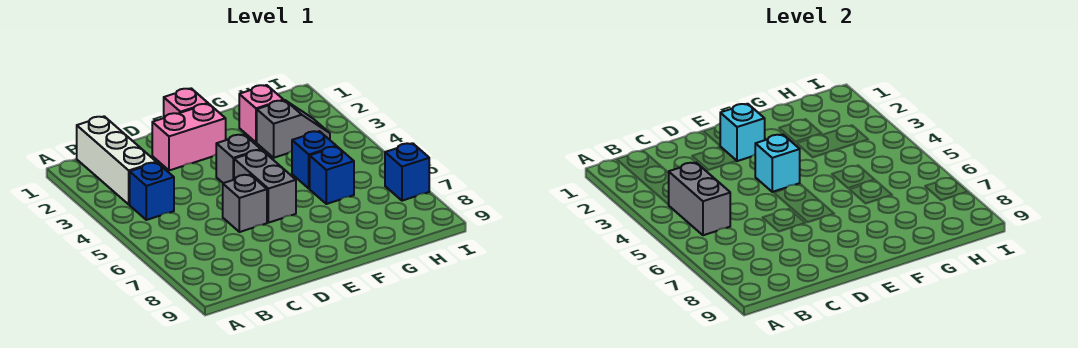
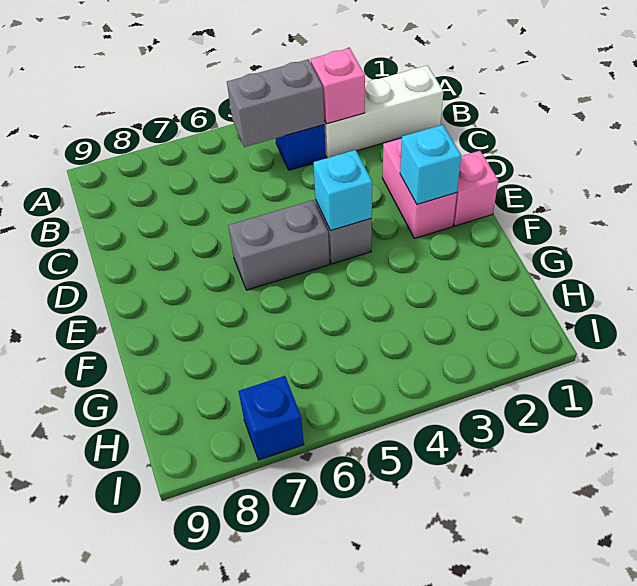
grey 1x1 brick [223,175,267,232] -> none
pink 1x1 brick [239,85,284,142] -> pink 1x1 brick moved to [311,48,365,124]
grey 1x2 slope [257,100,330,158] -> none
blue 1x1 brick [292,131,336,188] -> none
blue 1x1 brick [310,147,354,204] -> none

